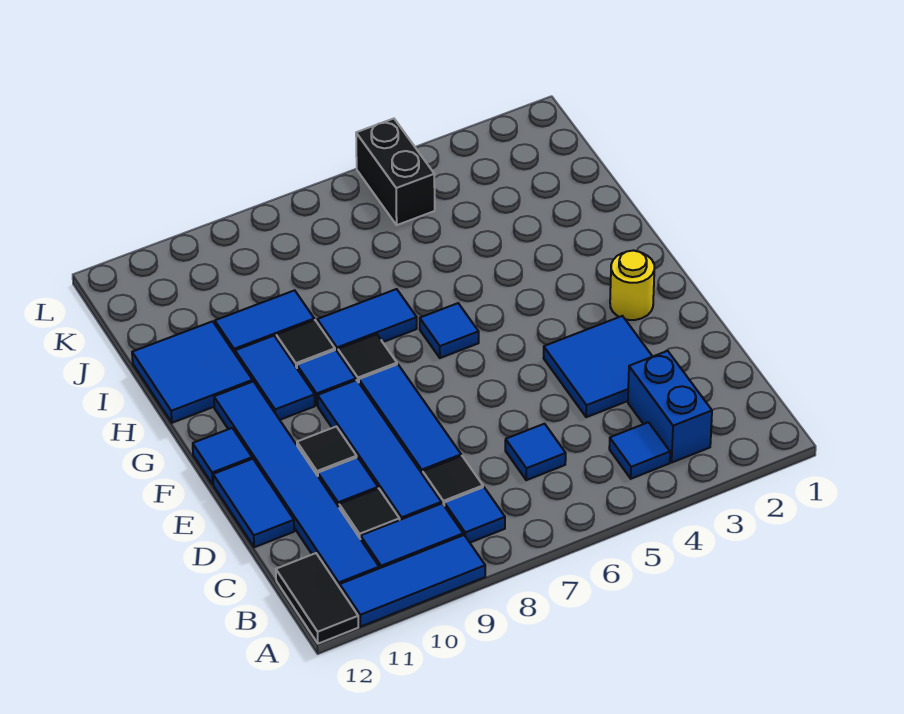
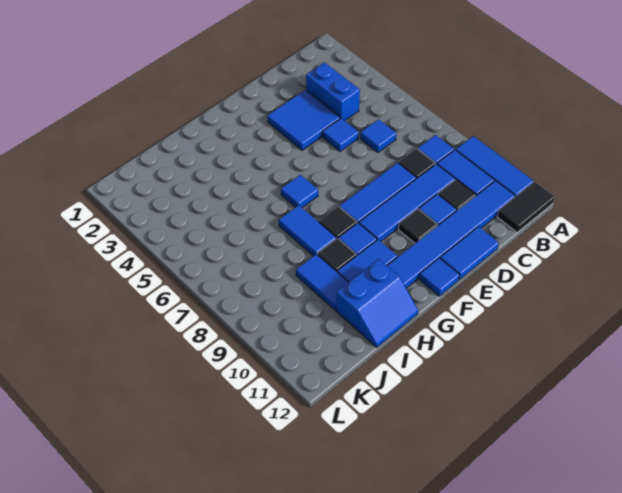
blue 1x2 brick [628,351,712,462] -> blue 1x2 brick turned to [306,62,360,121]
blue 1x1 tile [609,422,670,479] -> blue 1x1 tile moved to [323,118,359,151]
yellow 1x1 round brick [610,250,654,320] -> none
blue 2x2 tile [132,321,253,423] -> blue 2x2 slope [336,259,418,347]
black 1x2 brick [356,119,435,225] -> none

